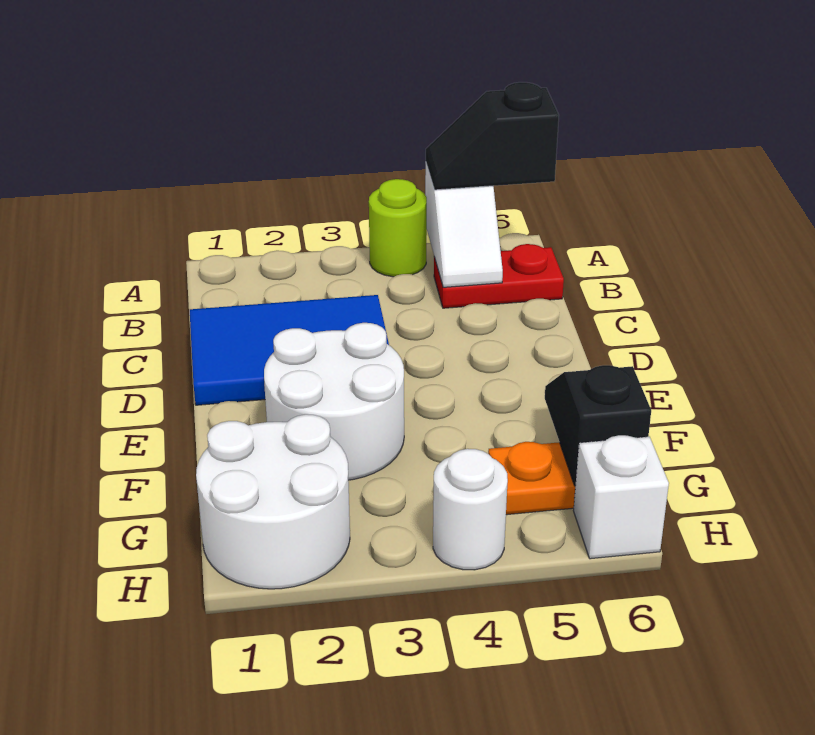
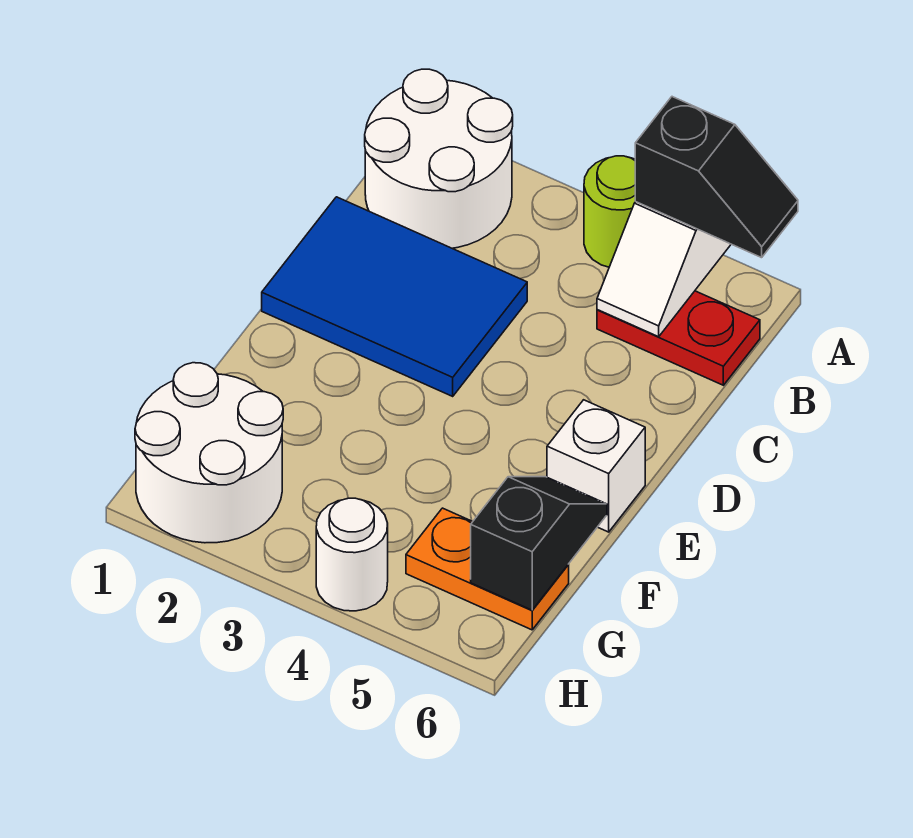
black 1x2 slope [426,82,559,190] -> black 1x2 slope turned to [635,97,798,258]
white 2x2 round brick [264,323,404,480] -> white 2x2 round brick moved to [365,69,513,248]
white 1x1 brick [573,435,669,559] -> white 1x1 brick moved to [547,400,645,532]

